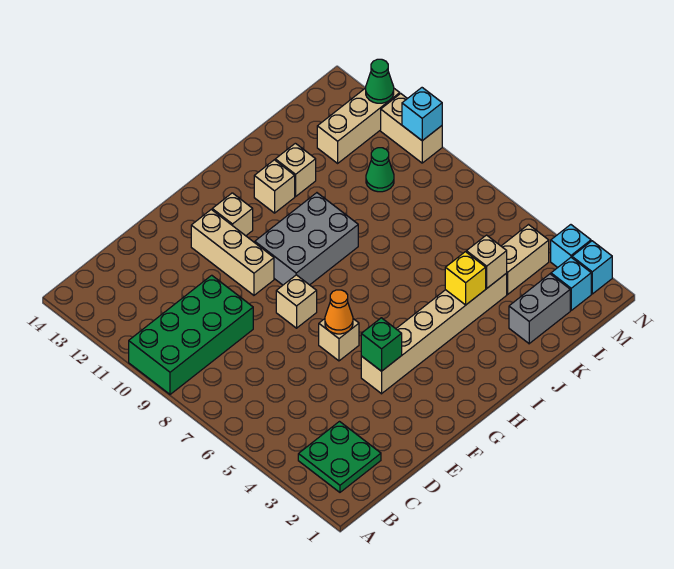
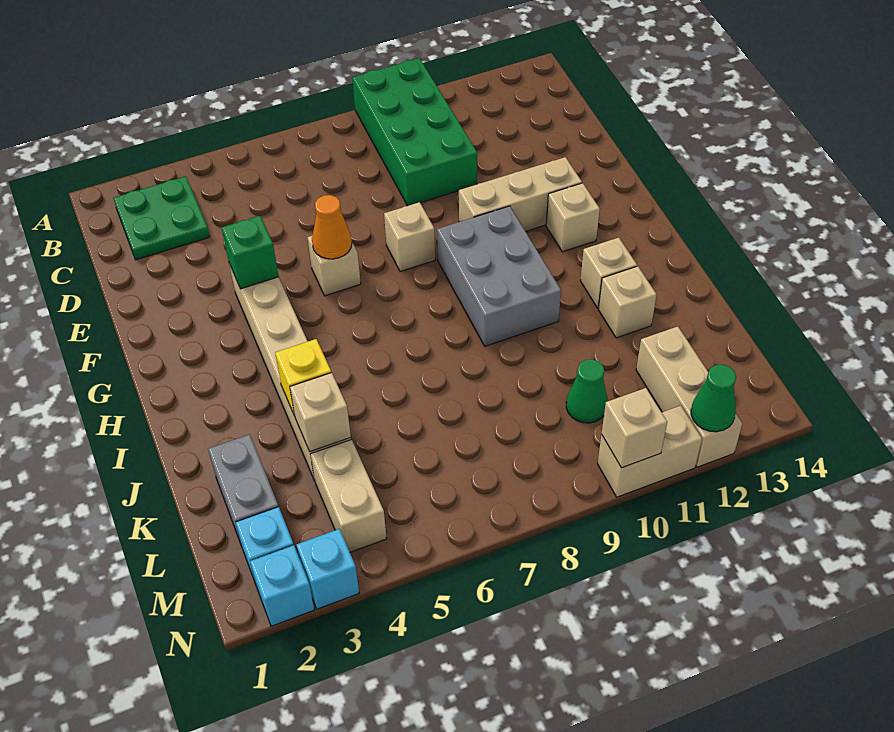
cyan 1x1 brick [402,88,442,141] -> tan 1x1 brick [602,388,667,468]

